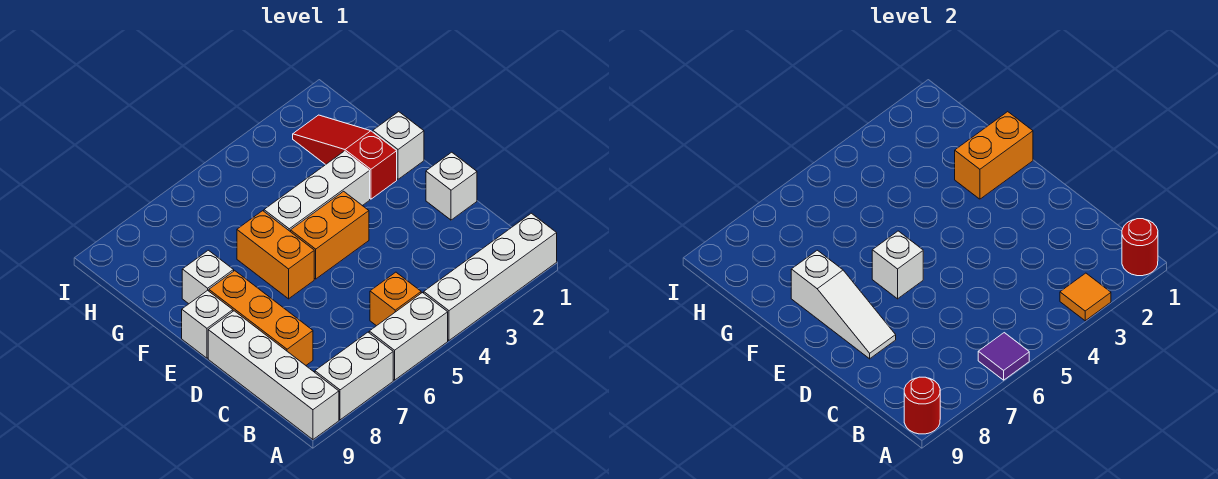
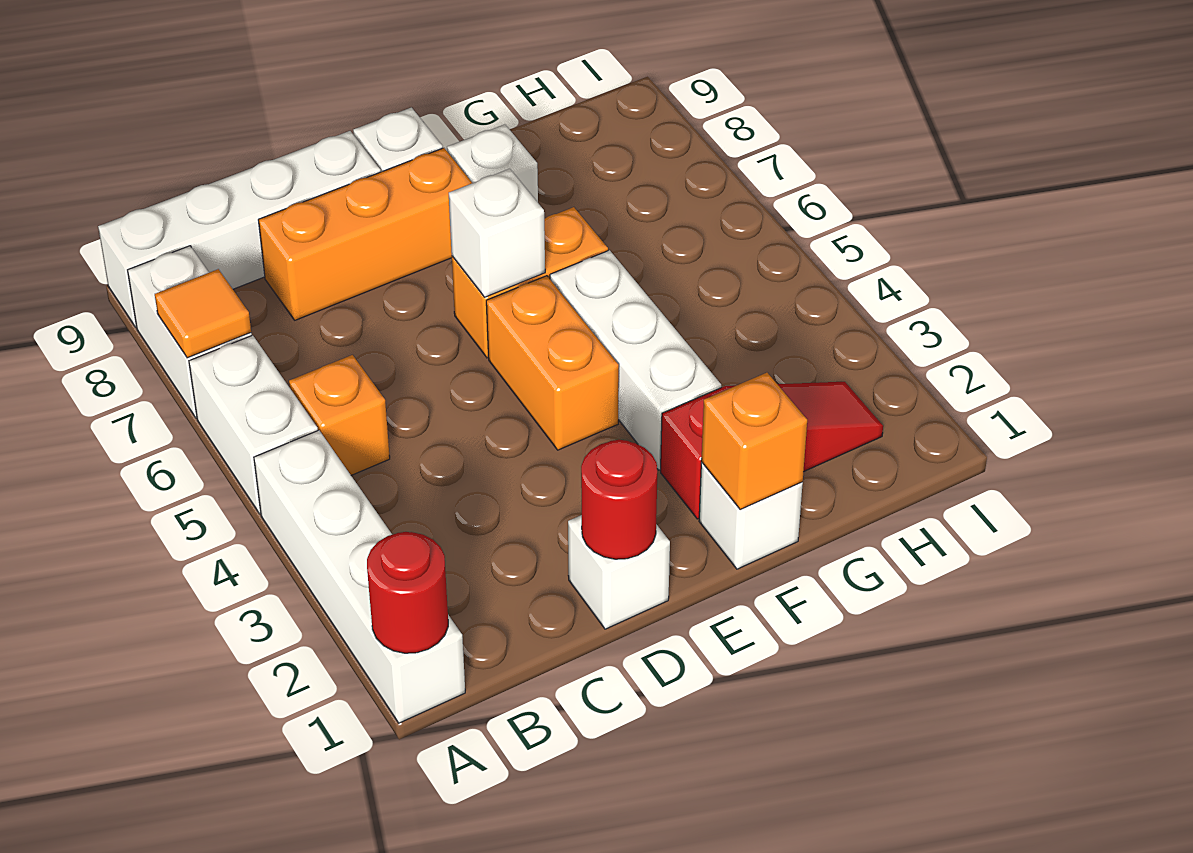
orange 1x1 tile [1060,273,1111,321] -> orange 1x1 tile moved to [155,269,251,358]
purple 1x1 tile [978,333,1029,380] -> none
red 1x1 round brick [904,377,940,434] -> red 1x1 round brick moved to [581,440,657,559]
white 1x3 slope [791,250,896,359] -> none
orange 1x2 brick [955,112,1033,199] -> orange 1x1 brick [701,373,807,509]

